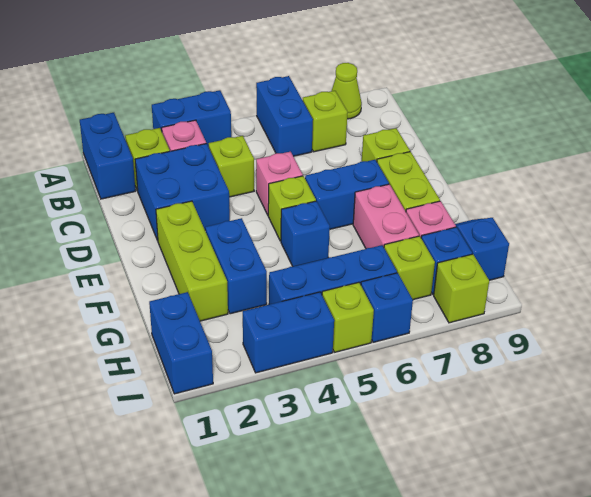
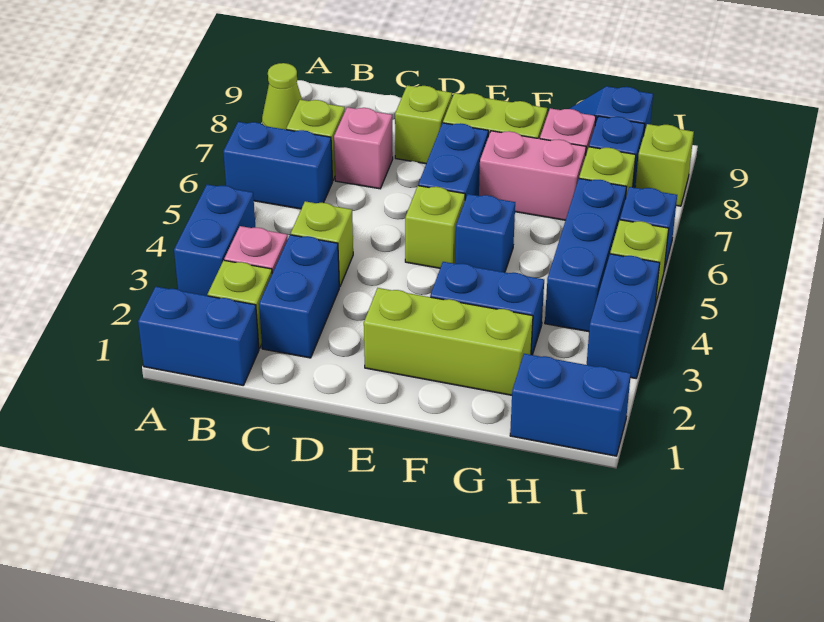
blue 2x2 brick [135,143,230,241] -> blue 1x2 brick [259,235,339,358]
pink 1x1 brick [256,152,303,215] -> pink 1x1 brick moved to [334,107,393,189]

